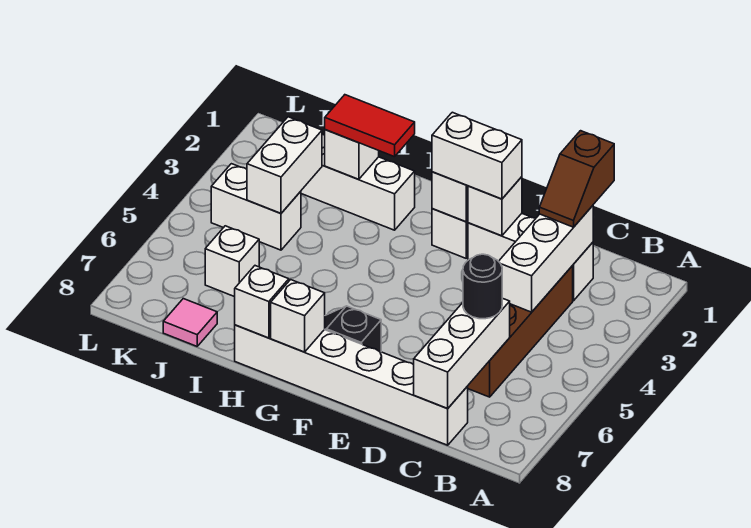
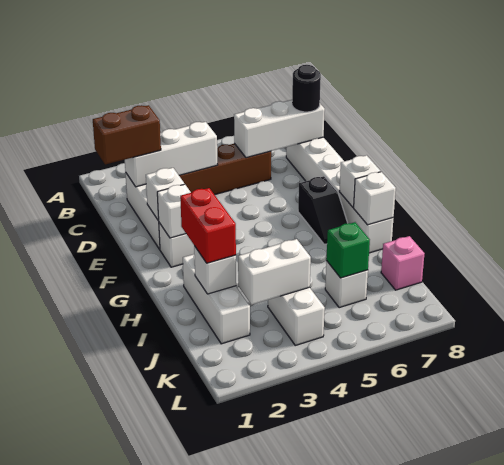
brown 1x2 slope [539,131,614,227] -> brown 1x2 brick [93,105,161,165]
black 1x1 round brick [463,254,502,319] -> black 1x1 round brick moved to [292,65,321,112]
white 1x2 brick [432,112,522,199] -> none
red 1x2 tile [325,95,415,157] -> red 1x2 brick [180,188,236,263]
none -> green 1x1 brick [326,222,370,278]
pink 1x1 tile [163,299,217,346] -> pink 1x1 brick [381,236,425,290]

